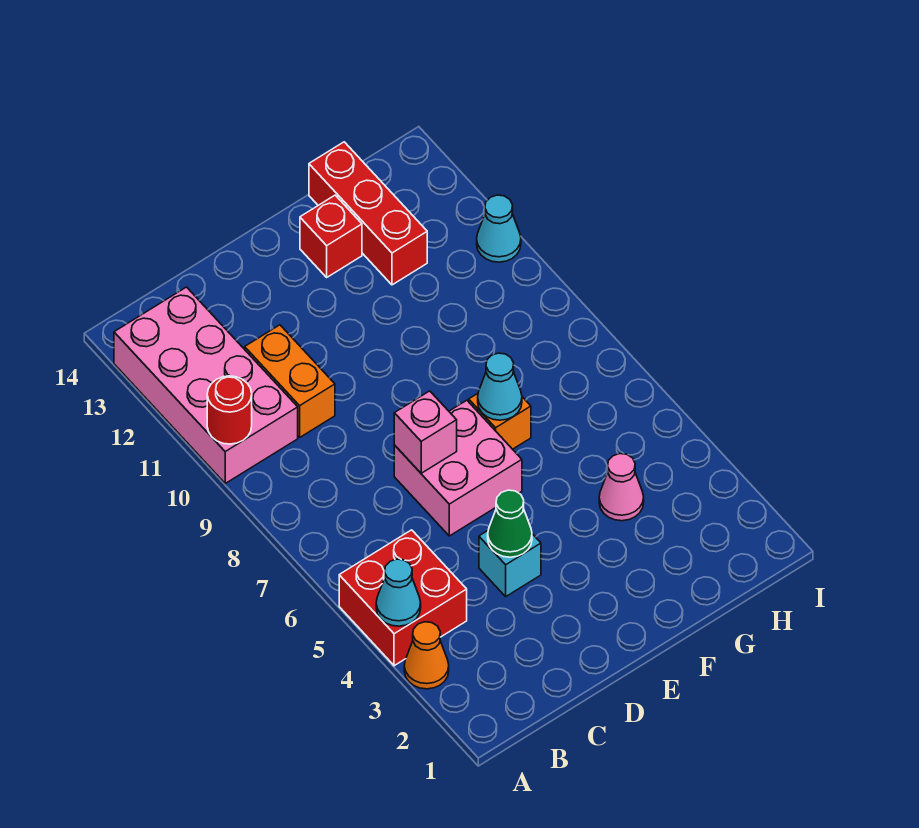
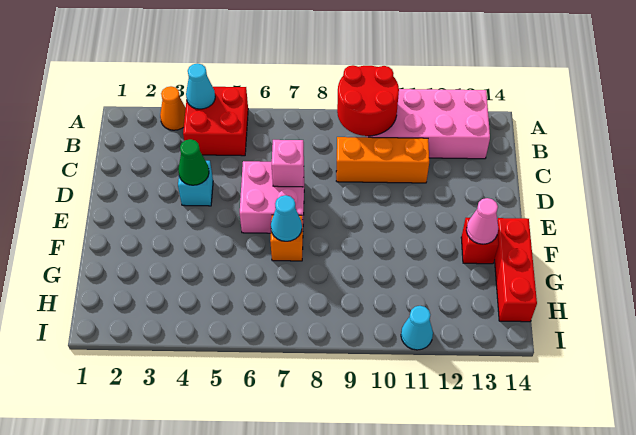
red 1x1 round brick [207,376,252,444] -> red 2x2 round brick [337,65,399,136]
orange 1x2 brick [245,325,335,437] -> orange 1x3 brick [336,137,429,183]
pink 1x1 cone [599,454,644,521] -> pink 1x1 cone moved to [466,198,498,244]
red 1x3 brick [309,142,427,285] -> red 1x3 brick turned to [495,218,537,322]

